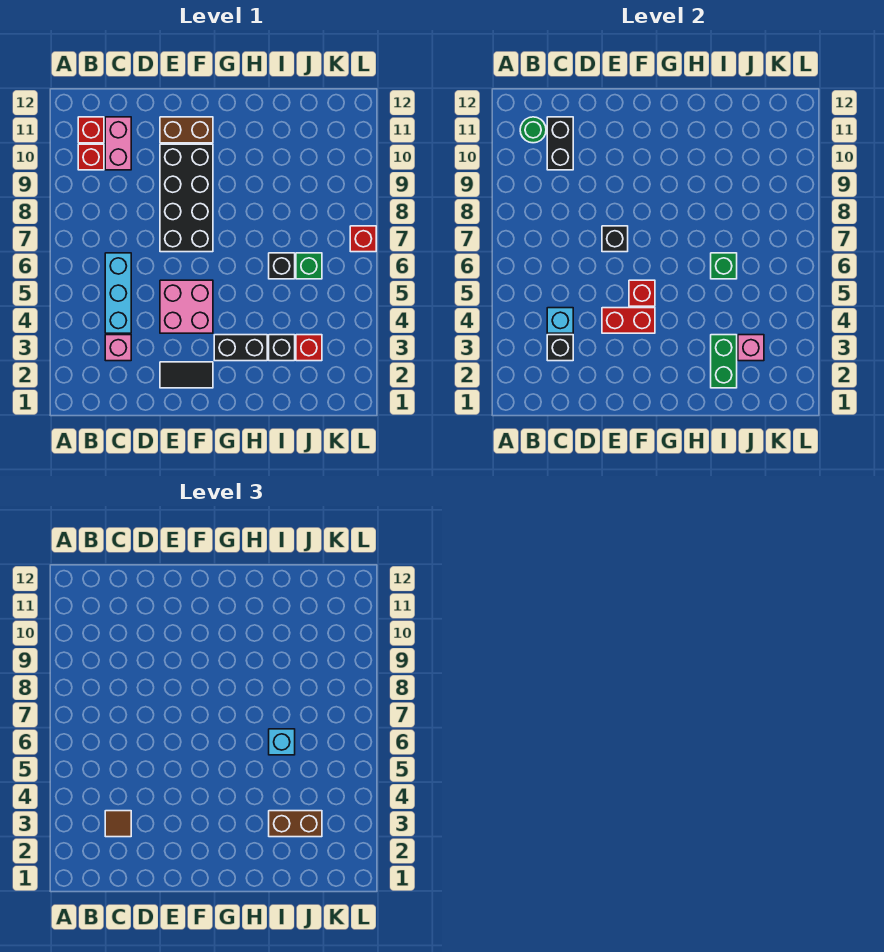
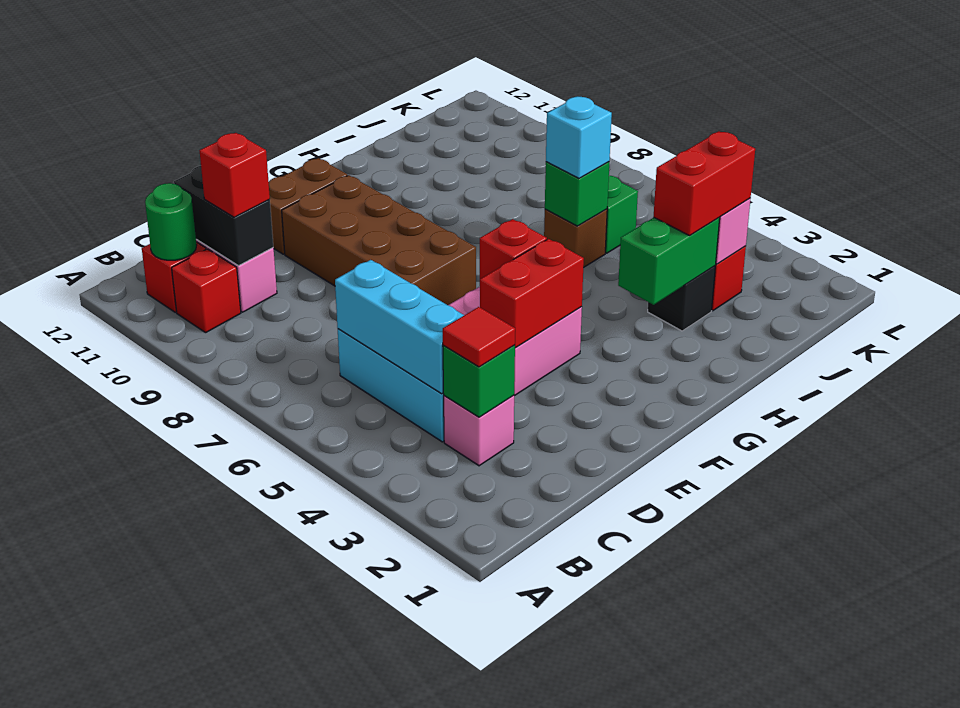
black 1x1 brick [547,335,573,361] -> green 1x1 brick [443,345,515,417]
brown 1x1 tile [105,811,131,837] -> red 1x1 tile [443,307,515,367]
cyan 1x1 brick [547,308,573,333] -> cyan 1x3 brick [335,260,464,394]
black 1x2 tile [160,362,213,388] -> none
black 2x4 brick [160,144,213,252] -> brown 2x4 brick [282,175,476,305]
black 1x1 brick [602,226,628,252] -> none
black 1x2 brick [214,335,267,361] -> none
green 1x2 brick [711,335,737,388] -> green 1x2 brick turned to [618,218,720,305]
brown 1x2 brick [269,811,322,837] -> red 1x2 brick [654,131,755,236]
black 1x1 brick [269,253,295,279] -> brown 1x1 brick [544,209,607,268]
red 1x1 brick [350,226,376,252] -> red 1x1 brick moved to [200,133,270,217]

